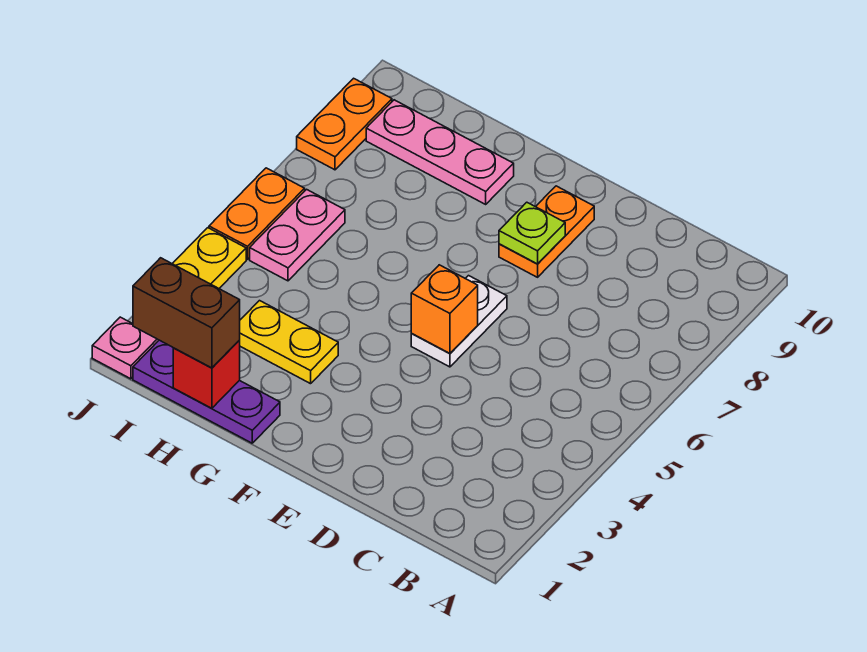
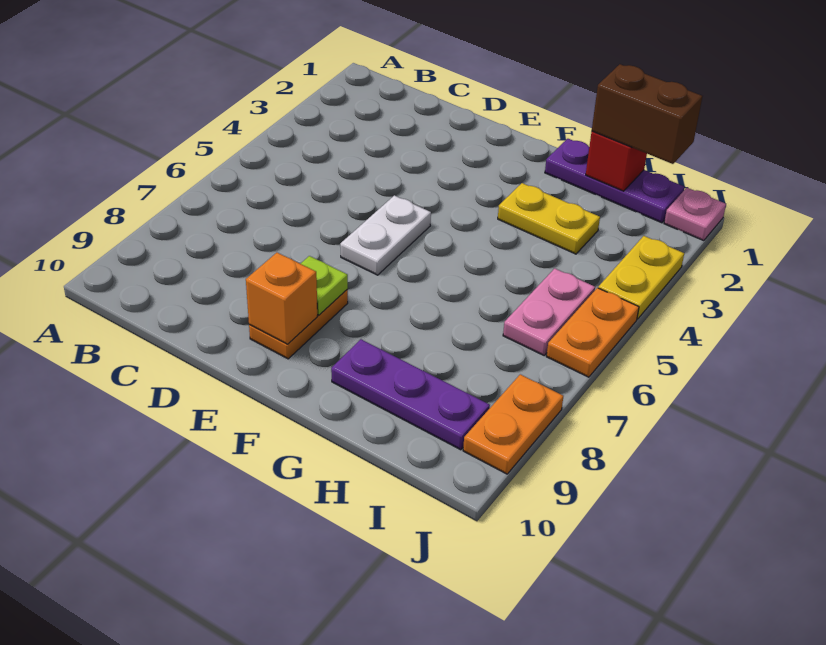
orange 1x1 brick [411,265,478,354] -> orange 1x1 brick moved to [246,253,318,344]
pink 1x3 plate [366,100,514,204] -> purple 1x3 plate [331,339,490,450]

